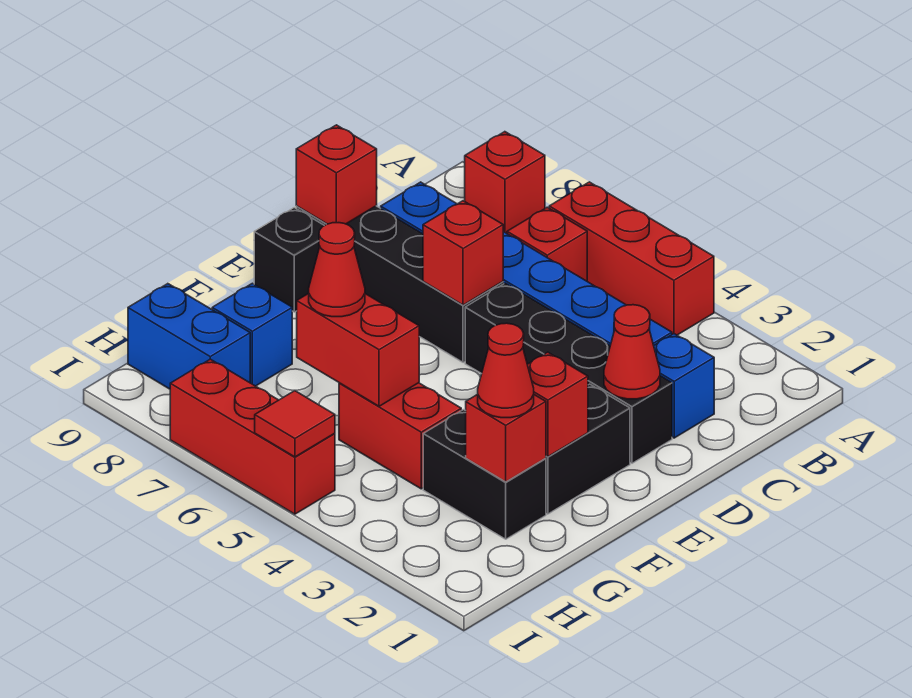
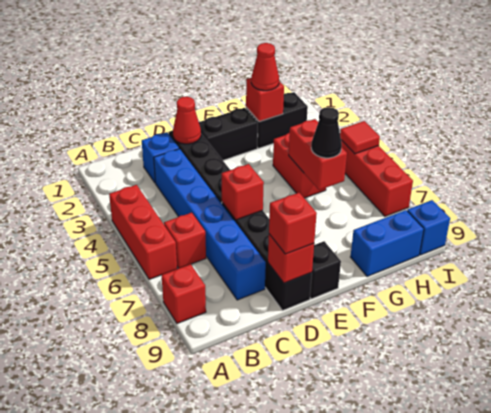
red 1x1 brick [527,352,588,457] -> red 1x1 brick moved to [269,193,317,254]
black 1x2 brick [423,410,546,539] -> black 1x2 brick turned to [246,92,308,148]
red 1x1 cone [309,223,365,317] -> black 1x1 cone [311,107,342,158]
blue 1x1 brick [212,283,292,386] -> blue 1x1 brick moved to [407,200,450,255]
blue 1x2 brick [128,284,250,389] -> blue 1x2 brick turned to [351,210,424,277]

